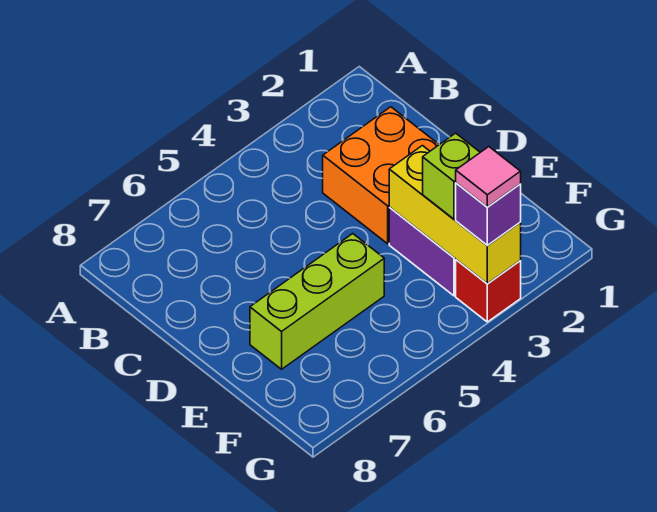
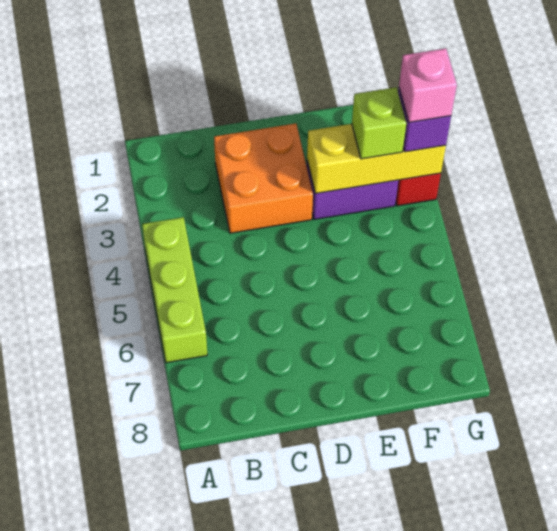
lime 1x3 brick [250,234,384,369] -> lime 1x3 brick moved to [142,217,207,363]
pink 1x1 tile [456,147,521,207] -> pink 1x1 brick [399,48,457,122]

